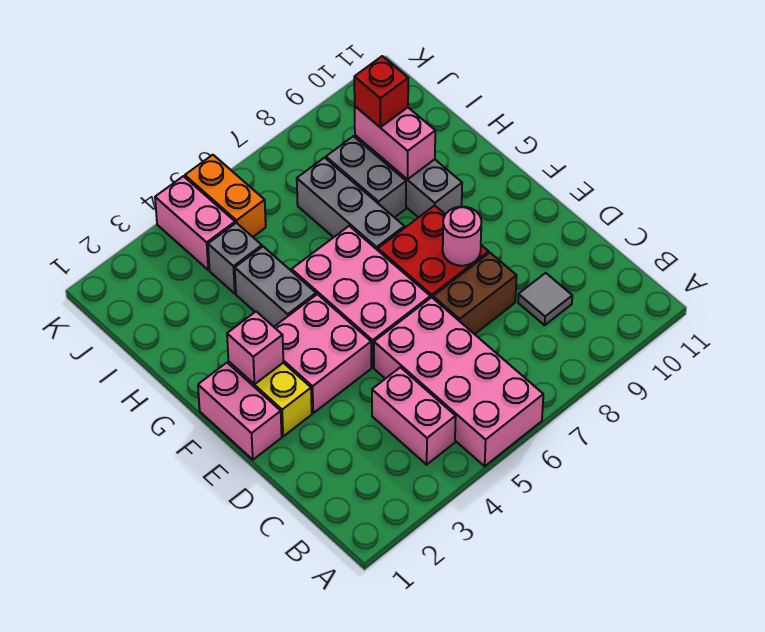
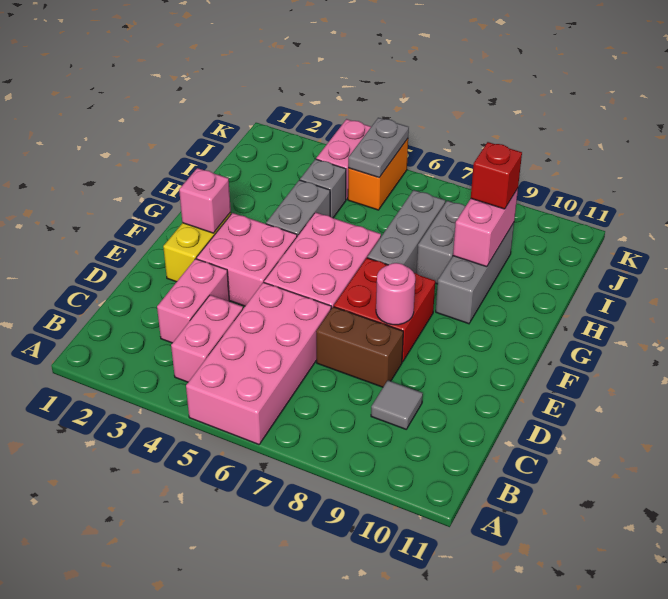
pink 1x2 brick [198,363,282,460] -> pink 1x2 brick moved to [157,259,230,343]
none -> grey 1x2 plate [348,118,409,177]

